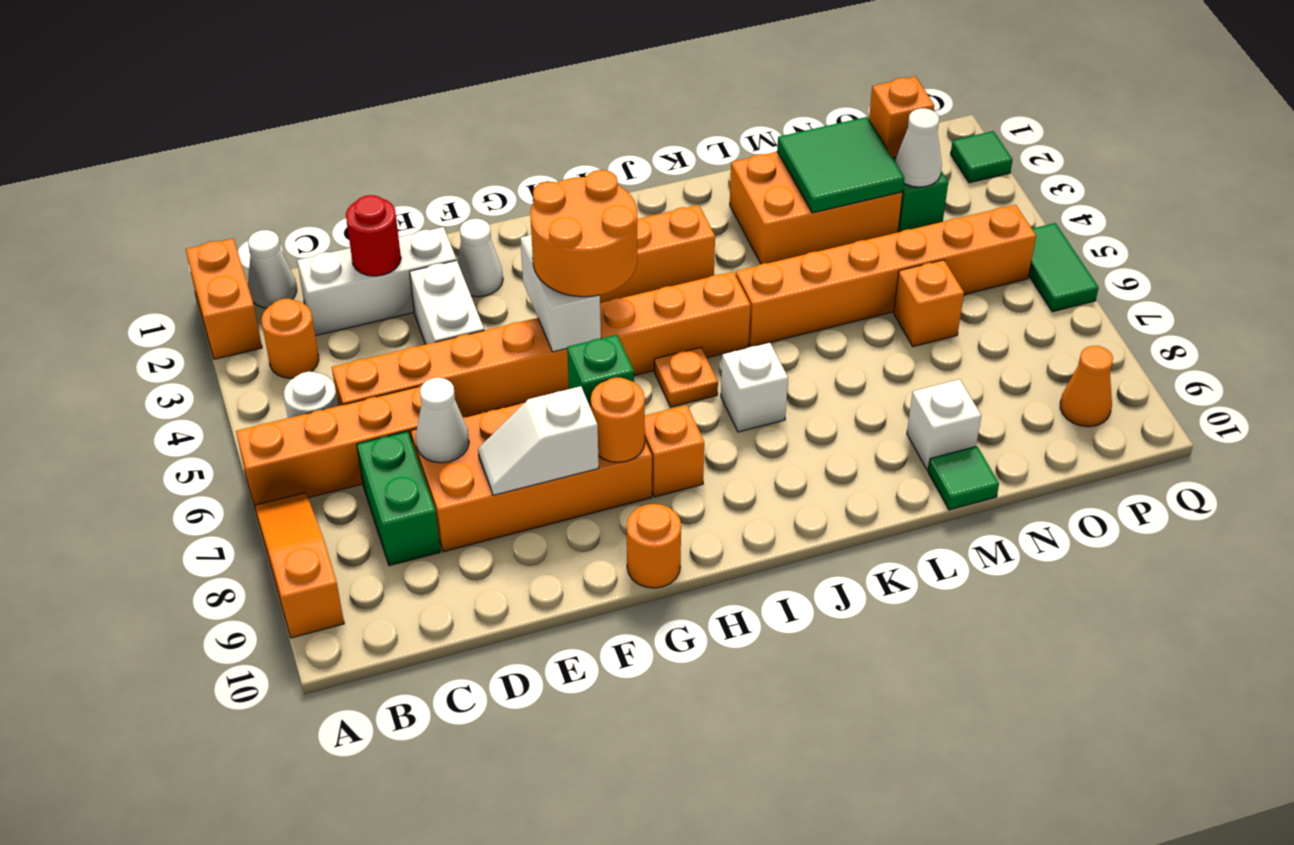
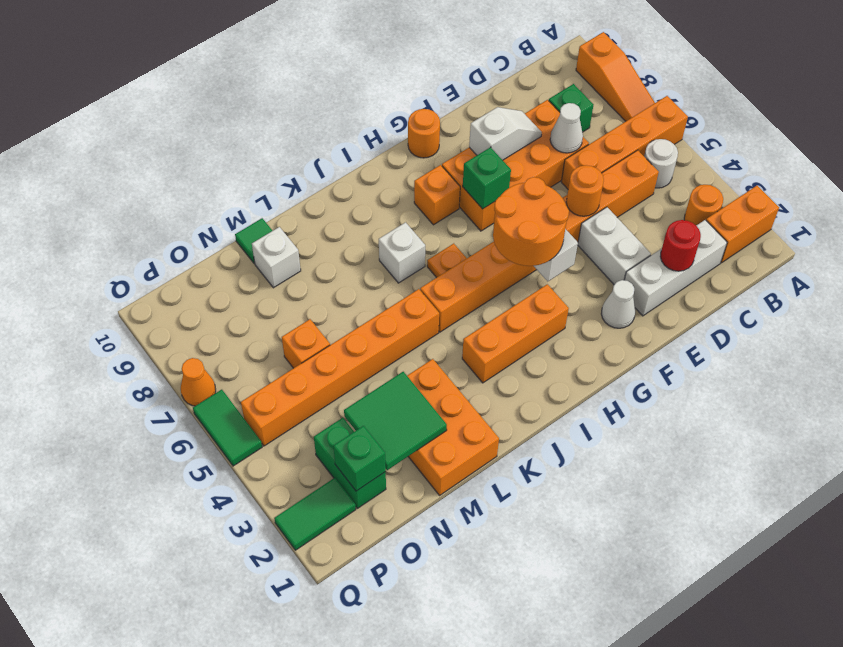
orange 1x2 brick [186,238,262,359] -> orange 1x2 brick turned to [706,186,779,263]
white 1x1 cone [248,230,297,308] -> none
green 1x2 brick [357,431,440,566] -> green 1x1 brick [549,84,593,132]
orange 1x1 round brick [591,378,645,462] -> orange 1x1 round brick moved to [566,165,604,216]
orange 2x3 brick [730,152,903,264] -> orange 2x3 brick turned to [407,359,499,495]
orange 1x1 brick [869,76,934,158] -> green 1x1 brick [333,426,386,491]
white 1x1 cone [895,108,942,187] -> none
orange 1x1 cone [1060,346,1113,427] -> orange 1x1 cone moved to [181,358,216,406]
green 1x1 tile [951,131,1013,183] -> green 1x2 tile [274,478,356,550]

